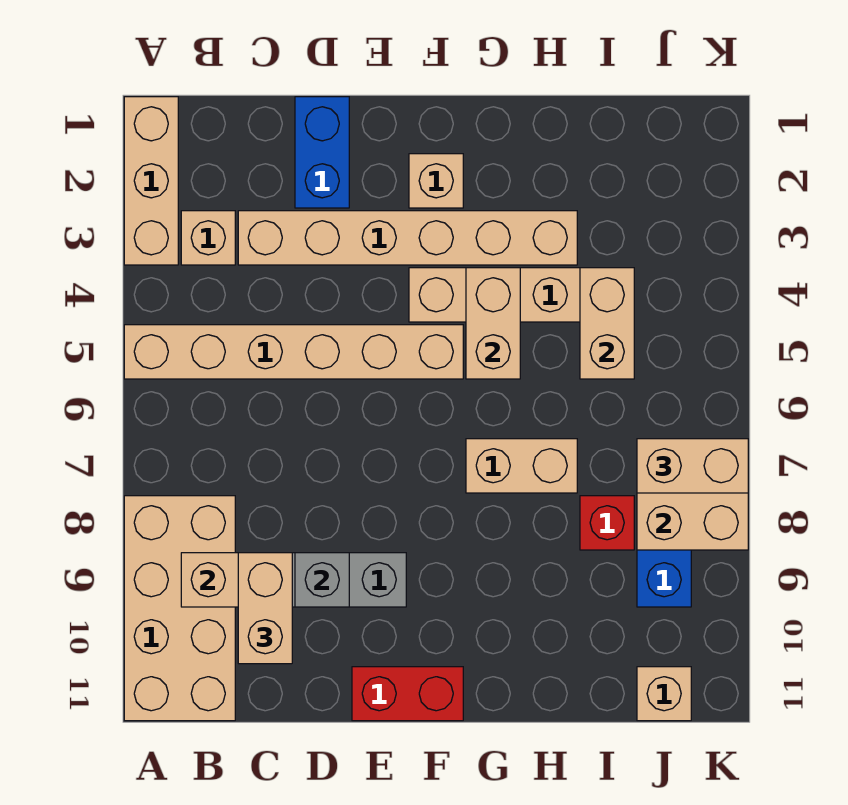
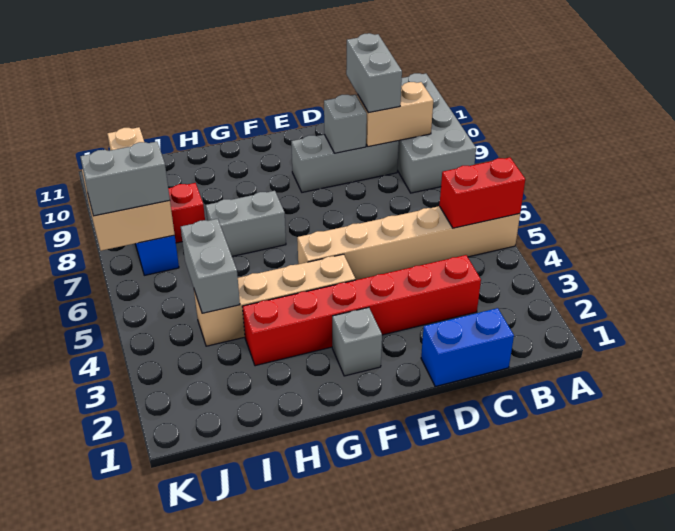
tan 1x3 brick [124,97,178,265] -> none
tan 2x4 brick [124,496,235,721] -> grey 2x4 brick [397,73,476,193]
tan 1x1 brick [181,211,235,265] -> none
tan 1x6 brick [238,211,577,265] -> red 1x6 brick [242,255,481,366]
tan 1x2 brick [238,553,292,664] -> grey 1x2 brick [346,33,402,113]
blue 1x2 brick [295,97,349,208] -> blue 1x2 brick turned to [421,308,514,386]
red 1x2 brick [352,667,463,721] -> red 1x2 brick moved to [439,158,525,228]
tan 1x1 brick [409,154,463,208] -> grey 1x1 brick [332,307,382,376]
tan 1x2 brick [466,268,520,379] -> none
tan 1x2 brick [466,439,577,493] -> grey 1x2 brick [206,191,286,256]
tan 1x2 brick [580,268,634,379] -> grey 1x2 brick [181,219,240,313]
tan 1x2 brick [637,439,748,493] -> grey 1x2 brick [80,142,170,216]

